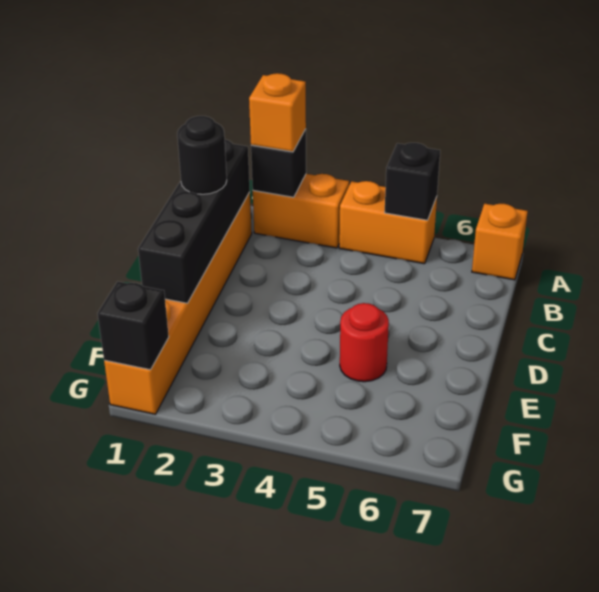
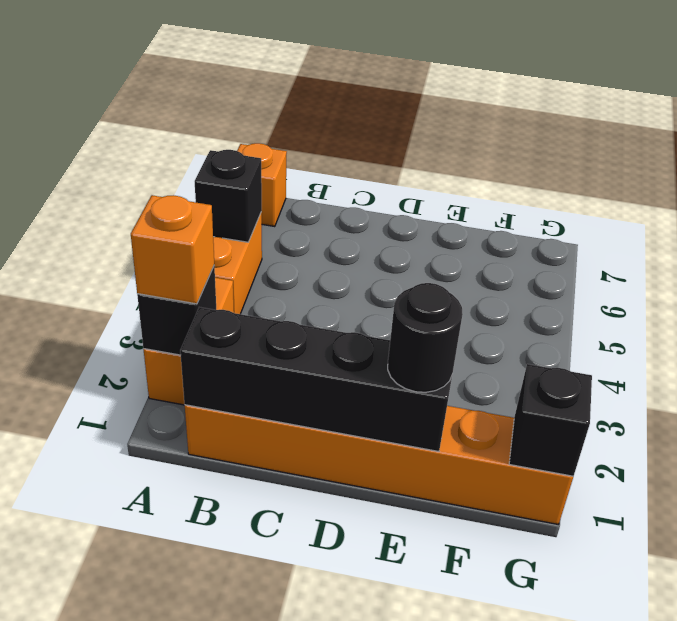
black 1x1 round brick [177,116,227,194] -> black 1x1 round brick moved to [388,283,463,392]
red 1x1 round brick [340,303,389,382] -> none

